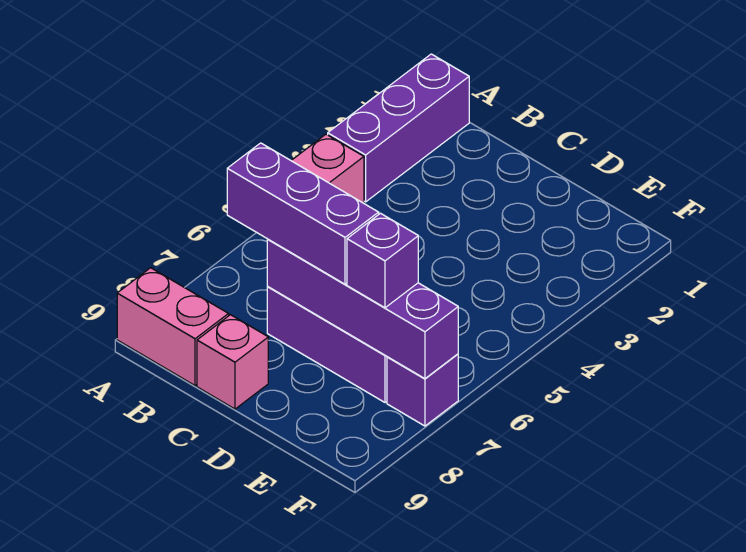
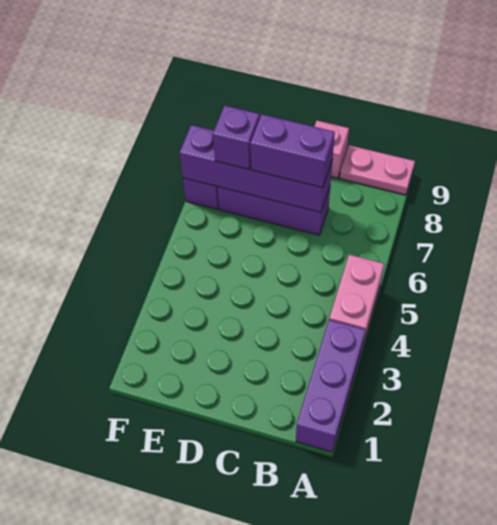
pink 1x2 brick [117,268,229,386] -> pink 1x2 plate [340,145,415,195]
purple 1x3 brick [227,143,379,284] -> purple 1x2 brick [250,114,335,188]

